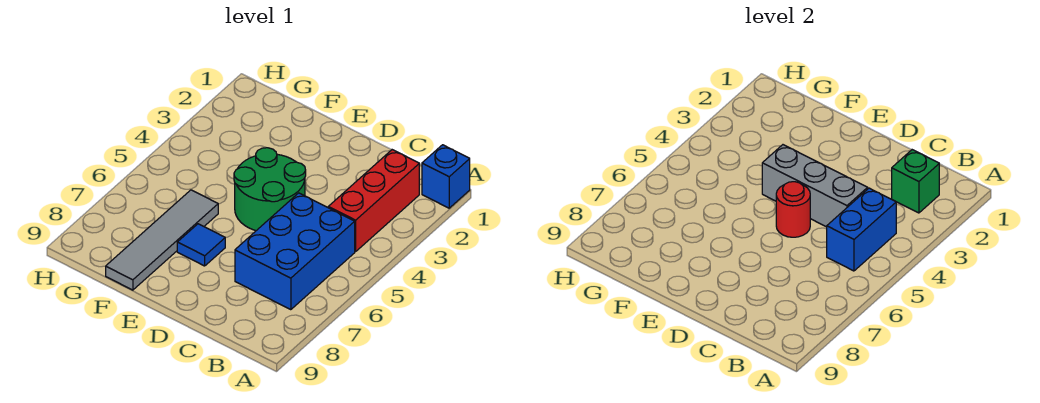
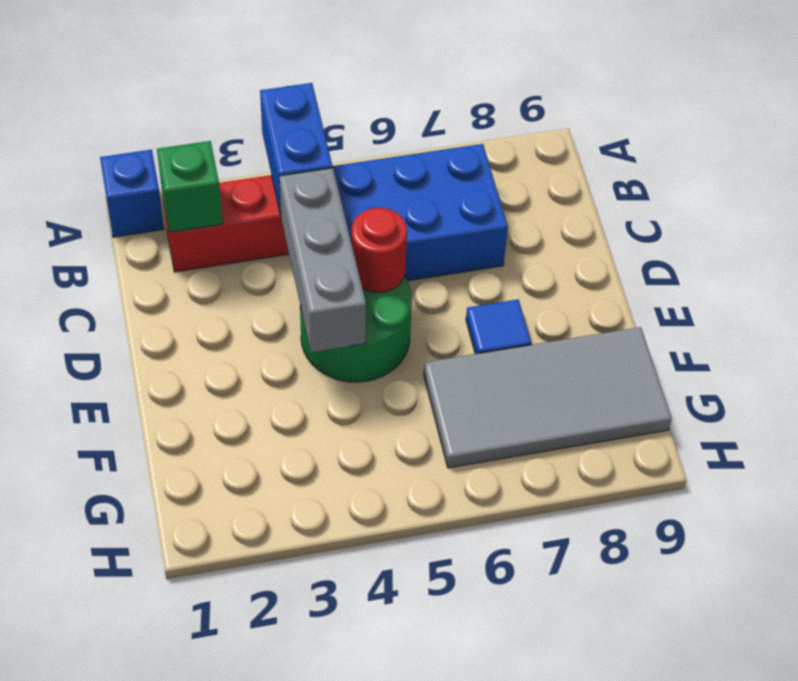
blue 1x2 brick [827,188,896,271] -> blue 1x2 brick turned to [260,83,333,215]
grey 1x4 tile [106,190,218,290] -> grey 2x4 tile [424,327,672,468]

